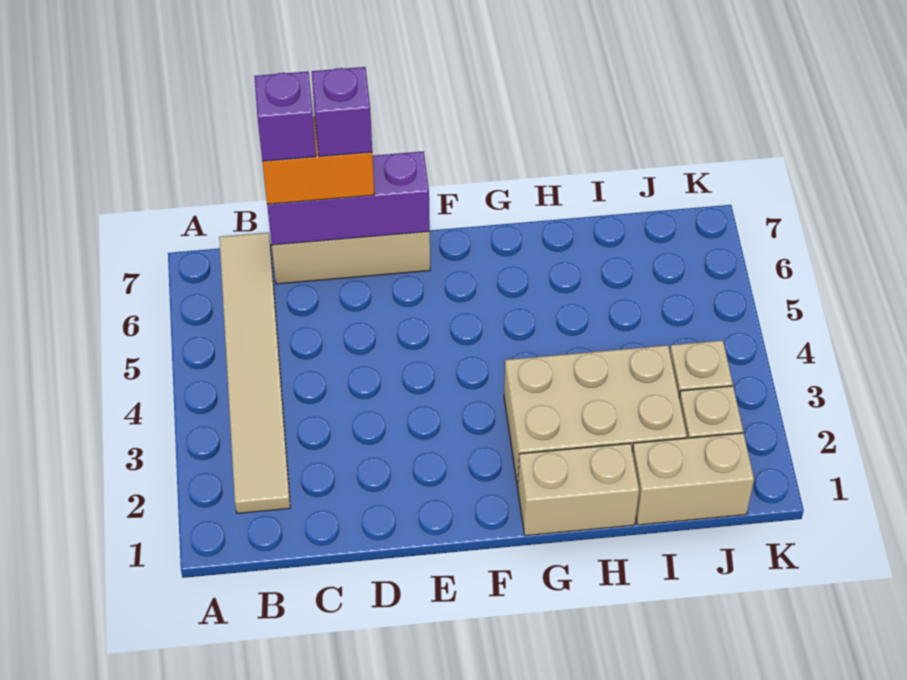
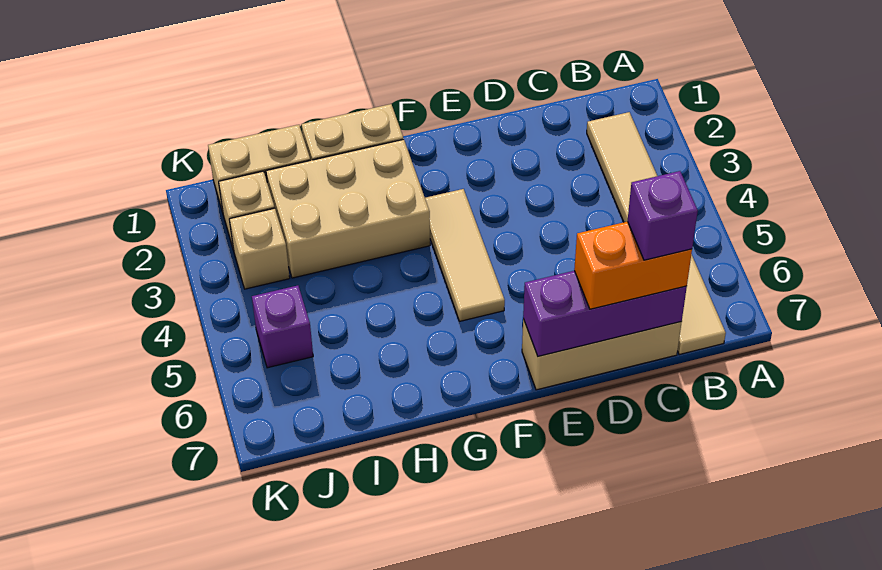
purple 1x1 brick [312,67,372,157] -> purple 1x1 brick moved to [252,285,313,368]
none -> tan 1x3 tile [425,189,505,321]

